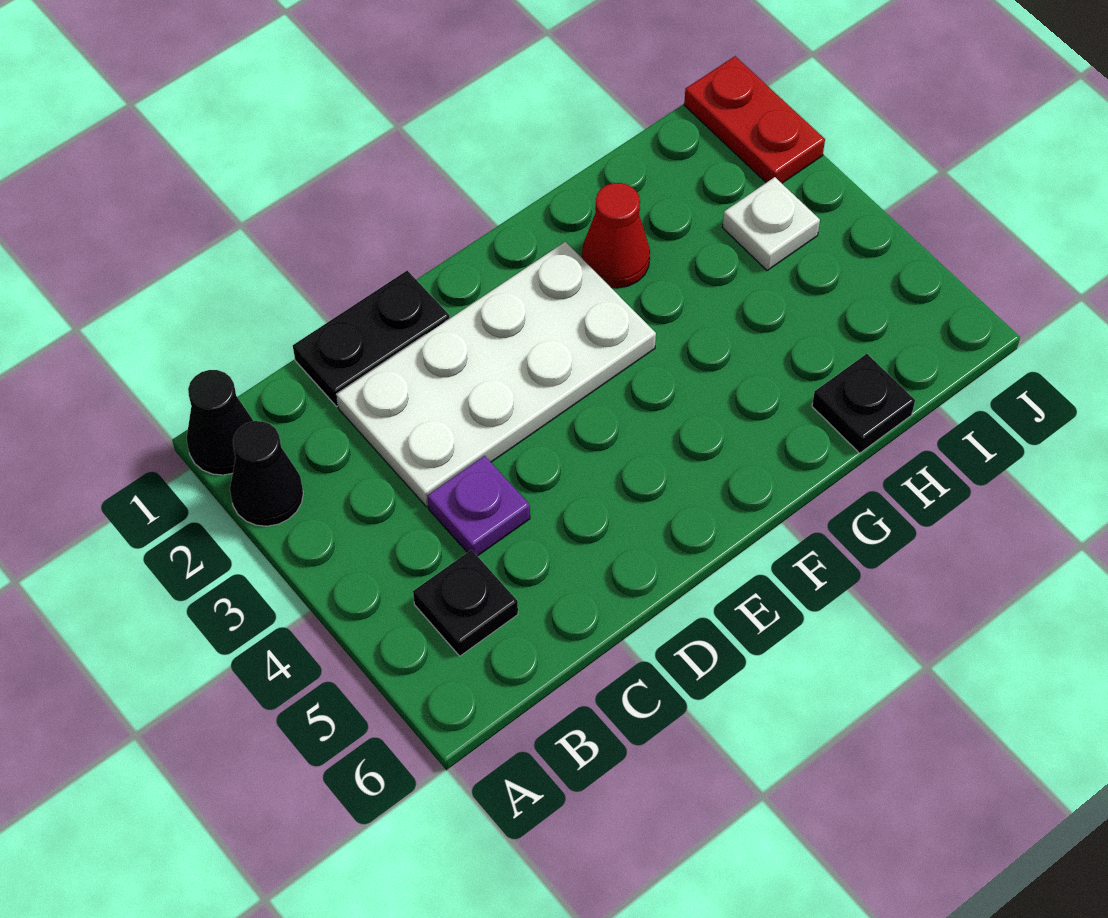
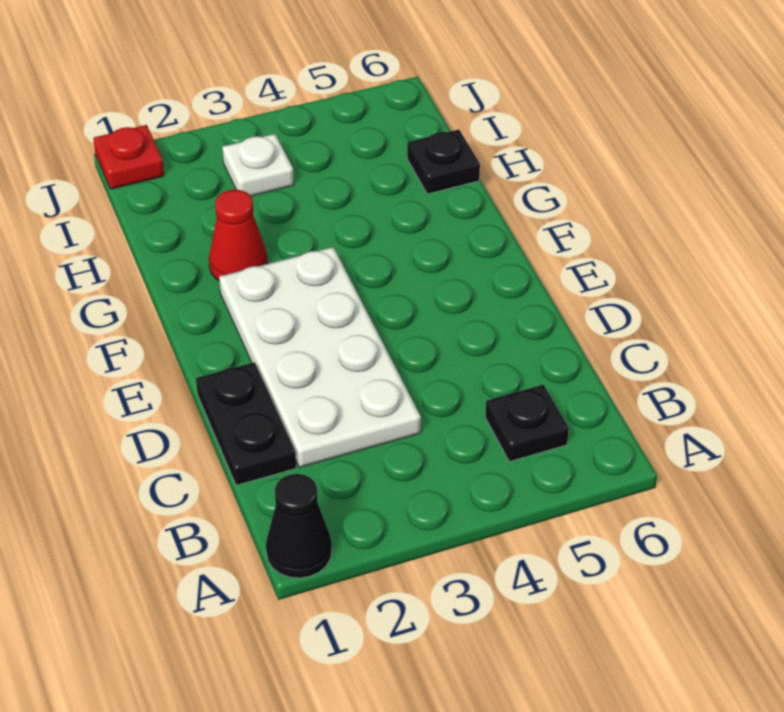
black 1x1 cone [230,421,303,526] -> none
purple 1x1 plate [427,456,530,556] -> none
red 1x2 plate [684,56,825,183] -> red 1x1 plate [93,125,164,189]

